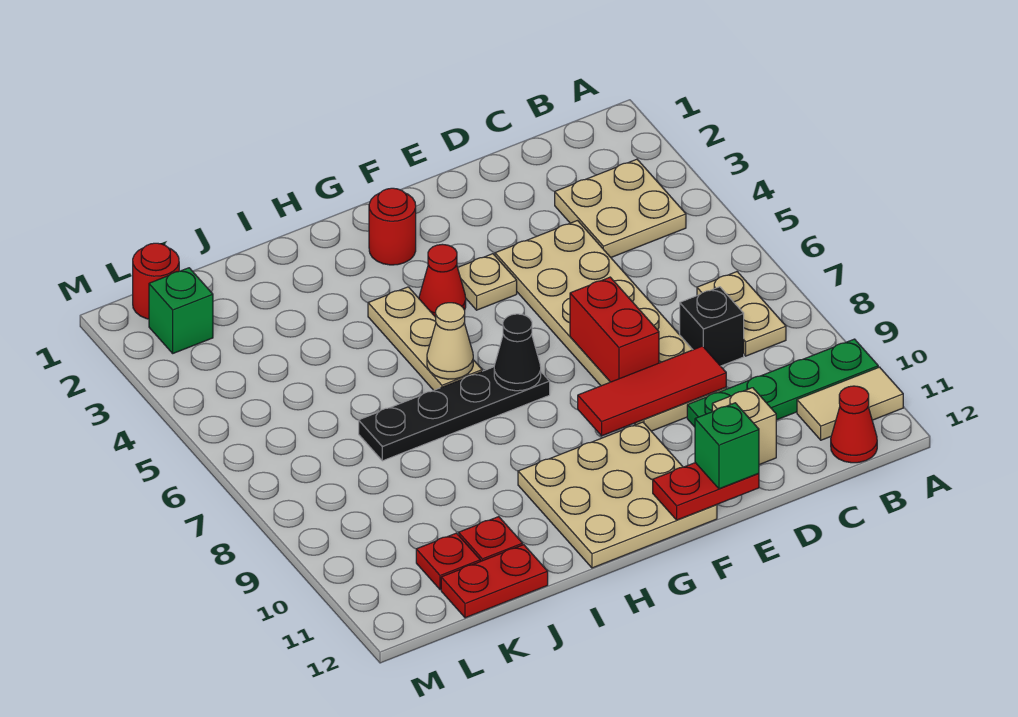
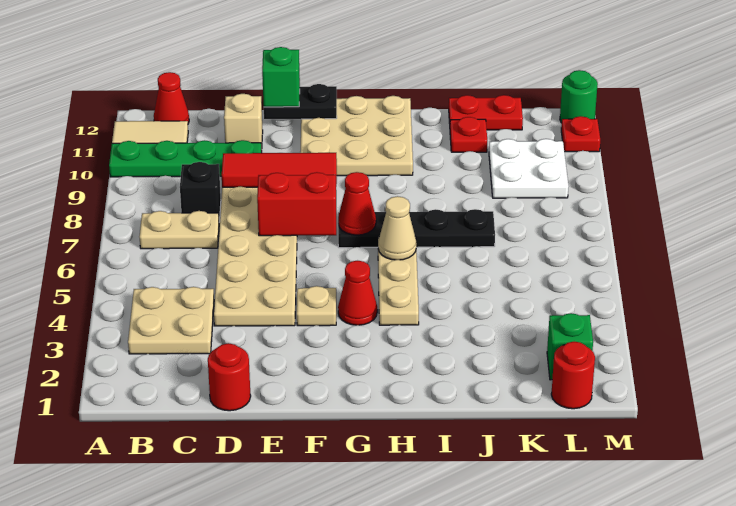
tan 1x2 plate [697,272,786,356] -> tan 1x2 plate turned to [140,211,219,249]
red 1x2 brick [570,277,659,382] -> red 1x2 brick turned to [257,172,336,236]
red 1x2 plate [653,463,759,520] -> black 1x2 plate [264,84,337,119]
red 1x1 round brick [369,188,416,265] -> red 1x1 round brick moved to [208,343,251,411]
black 1x1 cone [494,314,541,391] -> red 1x1 cone [338,172,376,235]
none -> white 2x2 plate [489,139,569,198]
red 1x1 plate [416,533,480,590] -> red 1x1 plate moved to [561,116,600,152]
none -> green 1x1 round brick [560,70,598,123]

